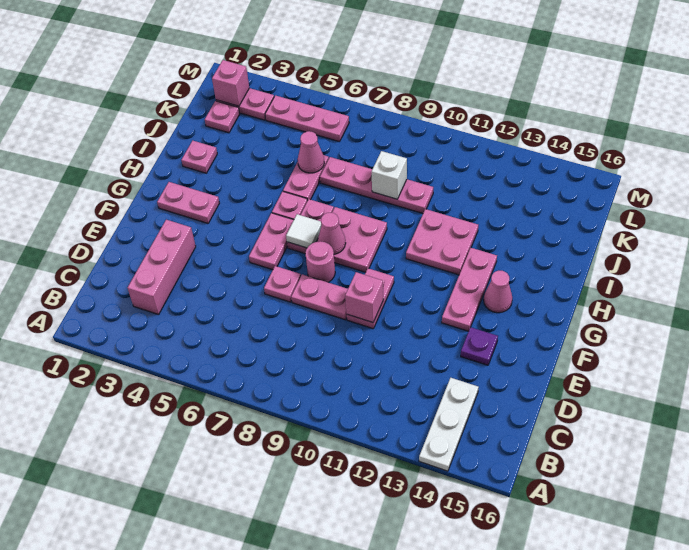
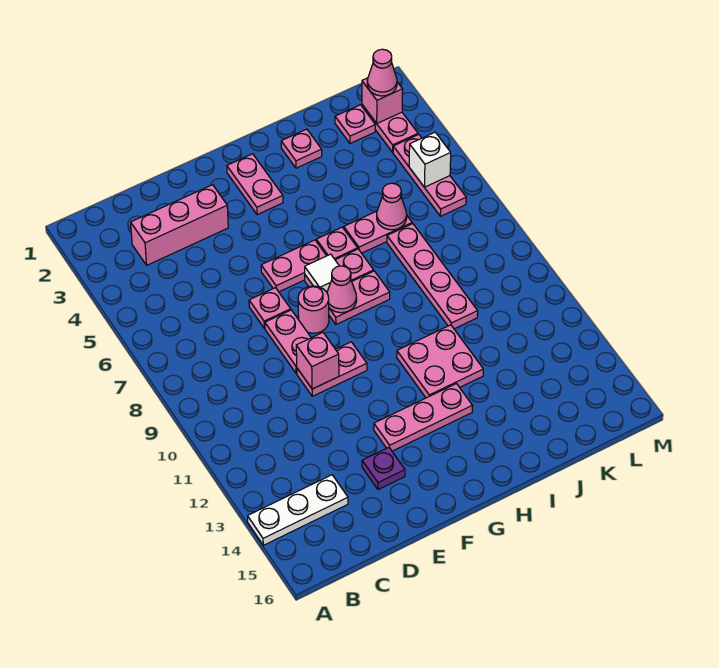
pink 2x2 plate [332,207,387,272] -> pink 1x2 plate [329,271,390,324]
pink 1x1 cone [484,271,512,313] -> pink 1x1 cone moved to [367,49,397,96]
white 1x1 brick [372,151,407,199] -> white 1x1 brick moved to [409,132,451,187]

